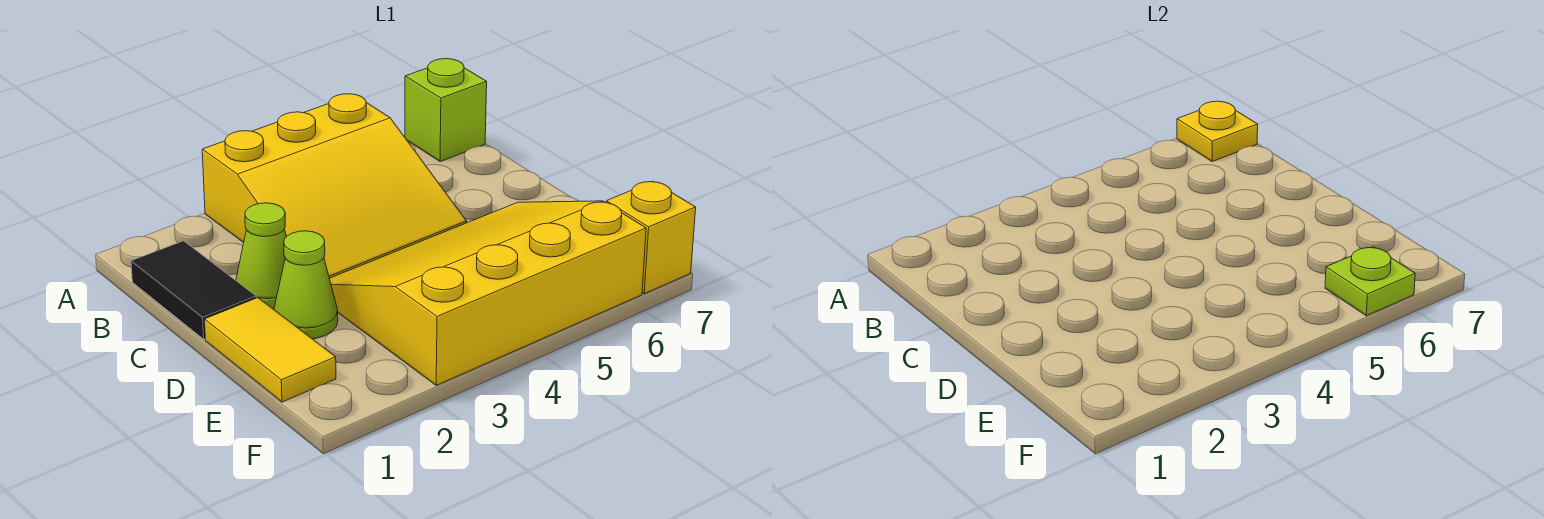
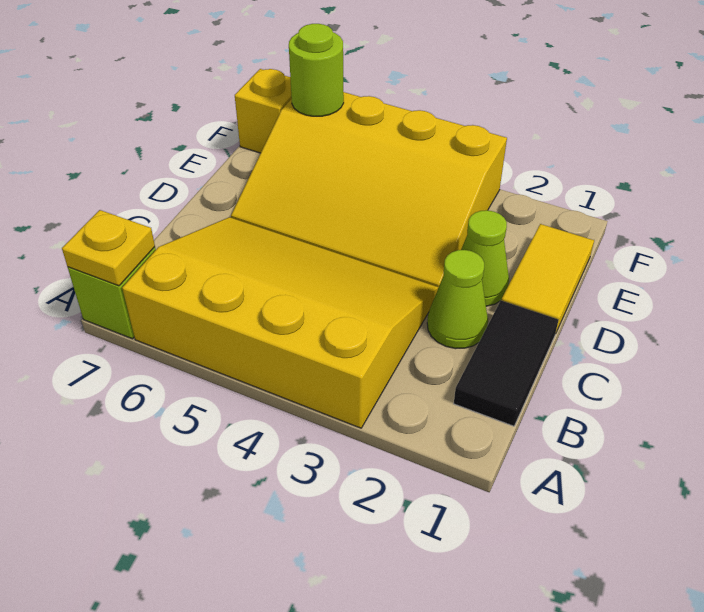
yellow 3x3 slope [202,94,467,278] -> yellow 3x4 slope [122,217,439,428]
lime 1x1 plate [1325,247,1415,316] -> lime 1x1 round brick [289,24,344,116]

